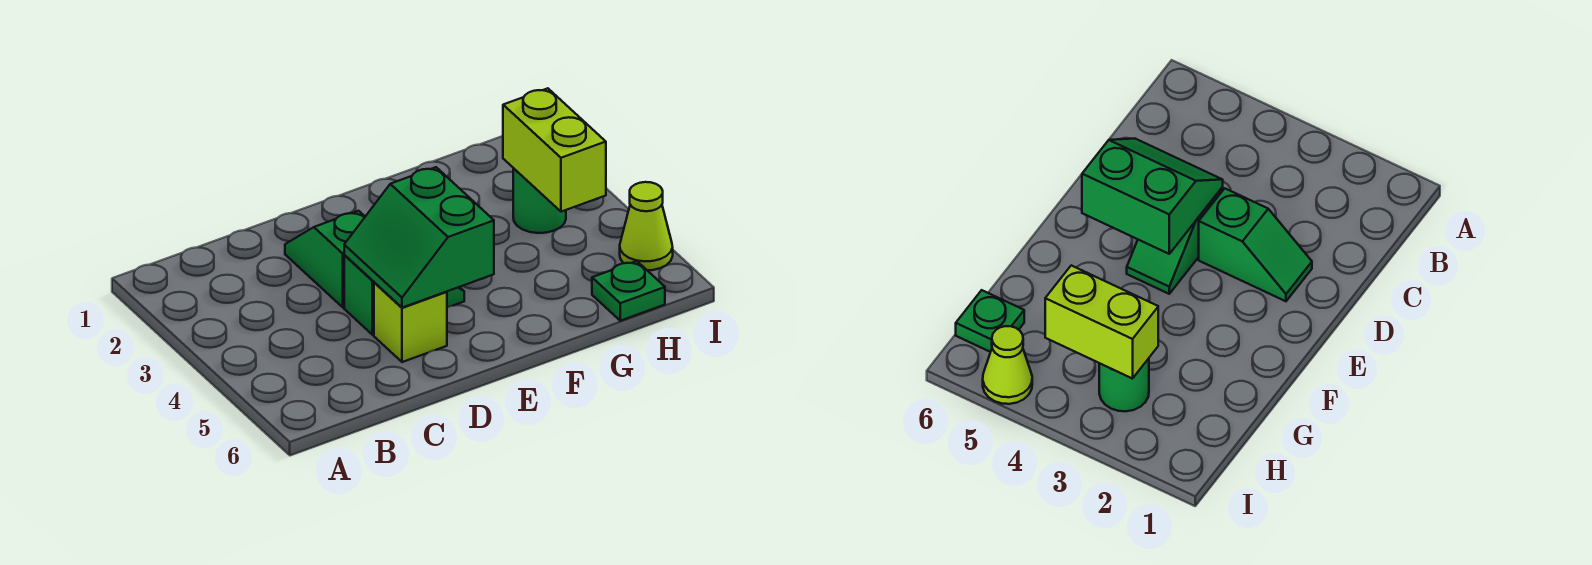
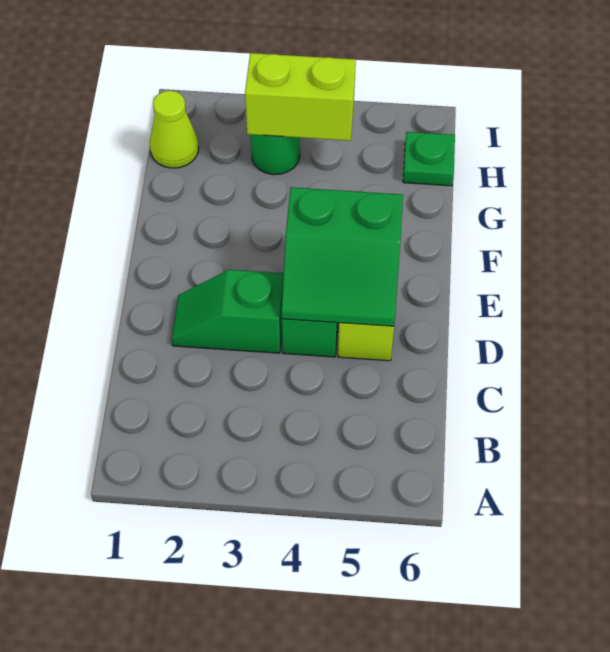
lime 1x1 cone [620,182,673,270] -> lime 1x1 cone moved to [150,91,199,168]

